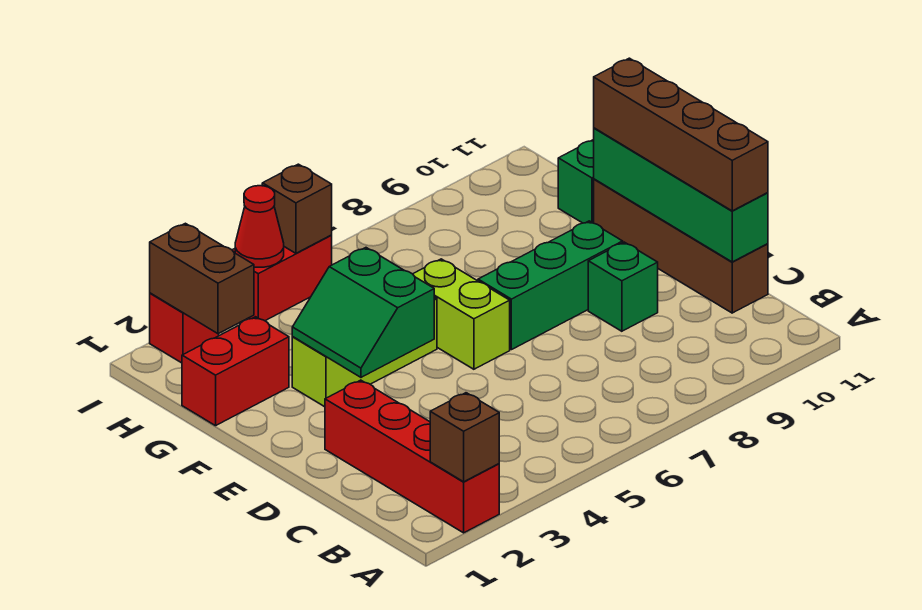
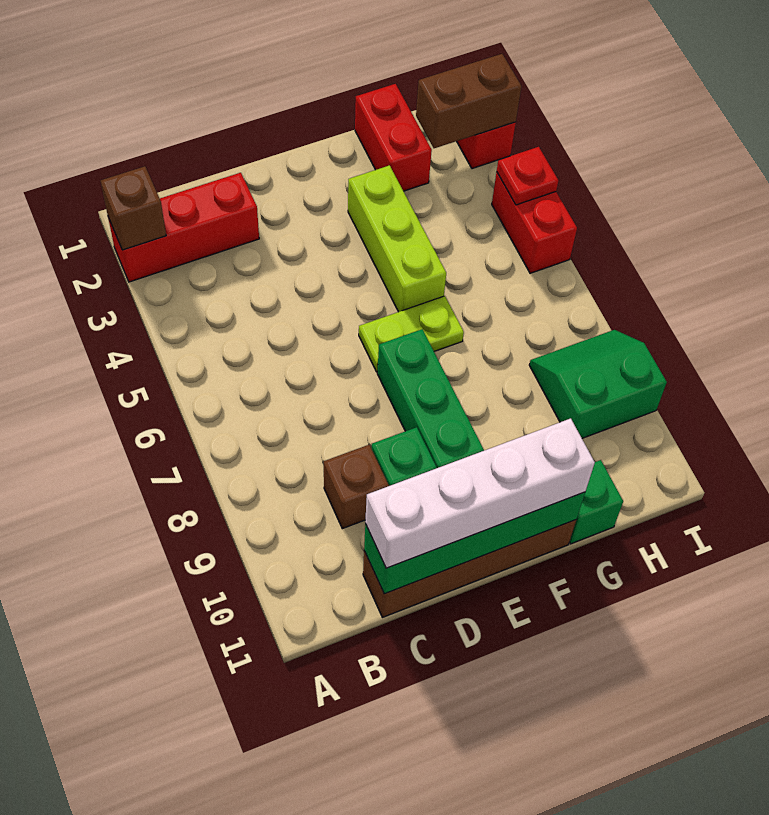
red 1x4 brick [325,380,499,533] -> red 1x3 brick [108,173,259,282]
brown 1x4 brick [594,58,768,211] -> white 1x4 brick [365,418,595,568]
green 2x2 slope [292,248,434,377] -> green 2x2 slope moved to [529,330,667,438]
lime 1x2 brick [413,259,510,369] -> lime 1x2 plate [359,296,464,372]
red 1x1 cone [235,186,284,267] -> red 1x1 plate [497,147,558,205]
brown 1x1 brick [262,164,332,253] -> brown 1x1 brick moved to [324,445,389,529]

